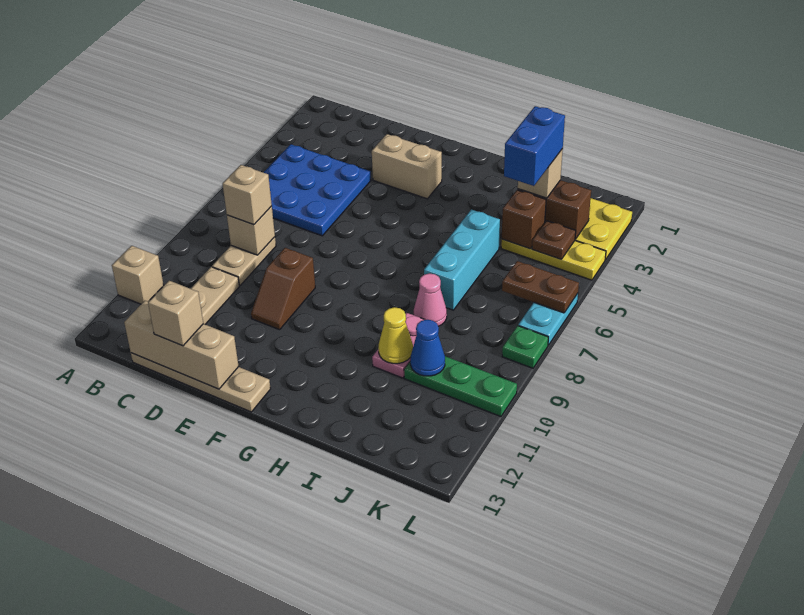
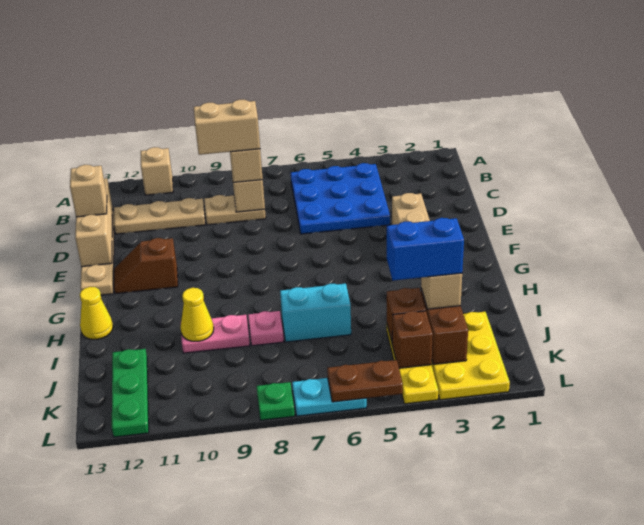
none -> tan 1x2 brick [194,100,260,155]
brown 1x2 slope [251,248,315,330] -> brown 1x2 slope moved to [114,238,178,294]
none -> yellow 1x1 cone [80,287,113,339]
cyan 1x3 brick [424,209,500,310] -> cyan 1x2 brick [280,283,351,342]
pink 1x1 cone [414,273,447,326] -> pink 1x1 plate [248,311,284,346]
green 1x3 plate [404,356,517,417] -> green 1x3 plate moved to [112,349,149,437]
blue 1x1 cone [410,320,445,376] -> none
brown 1x1 plate [532,221,576,259] -> brown 1x1 brick [392,311,433,368]
brown 1x2 plate [502,261,579,313] -> brown 1x2 plate turned to [327,360,403,402]

